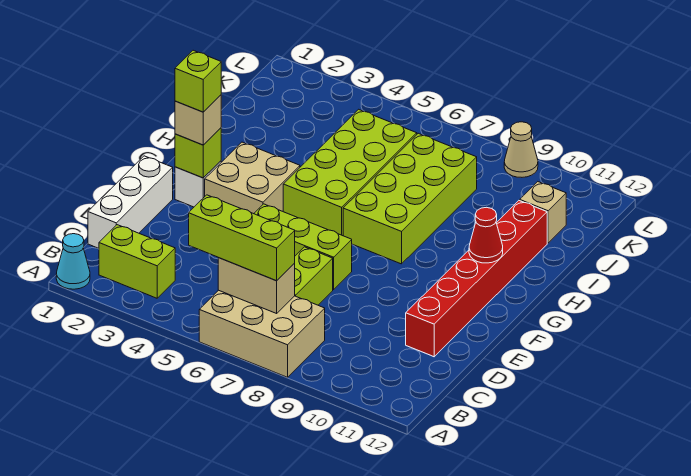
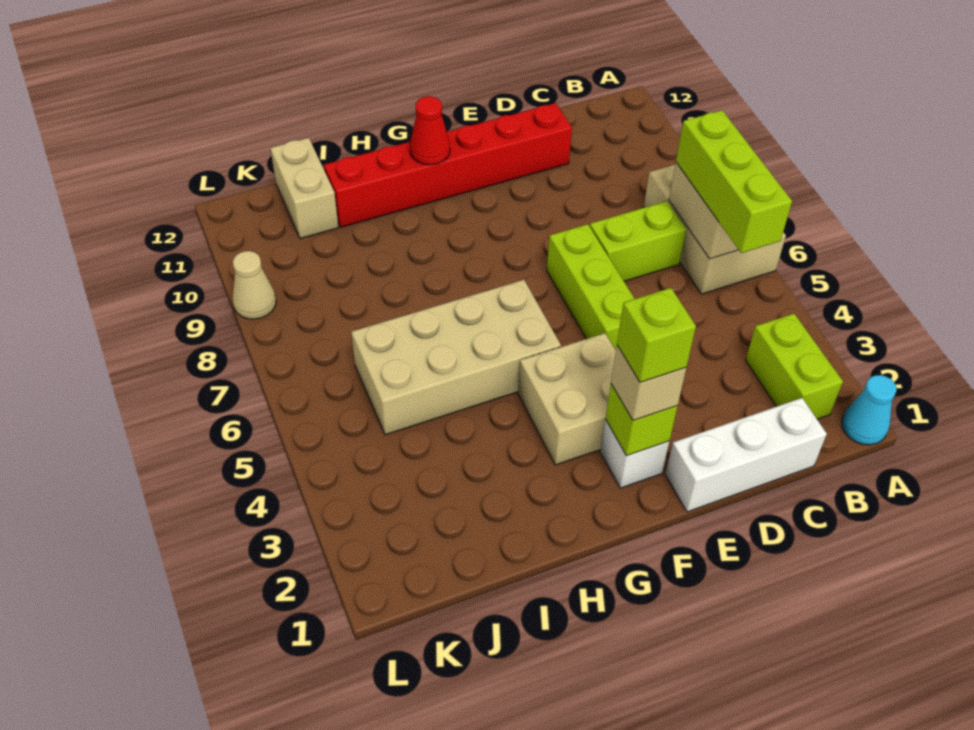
lime 2x4 brick [283,109,417,236] -> tan 2x4 brick [351,280,561,435]
lime 2x4 brick [343,133,477,264] -> none
tan 1x1 brick [520,182,566,243] -> tan 1x2 brick [270,138,338,239]

